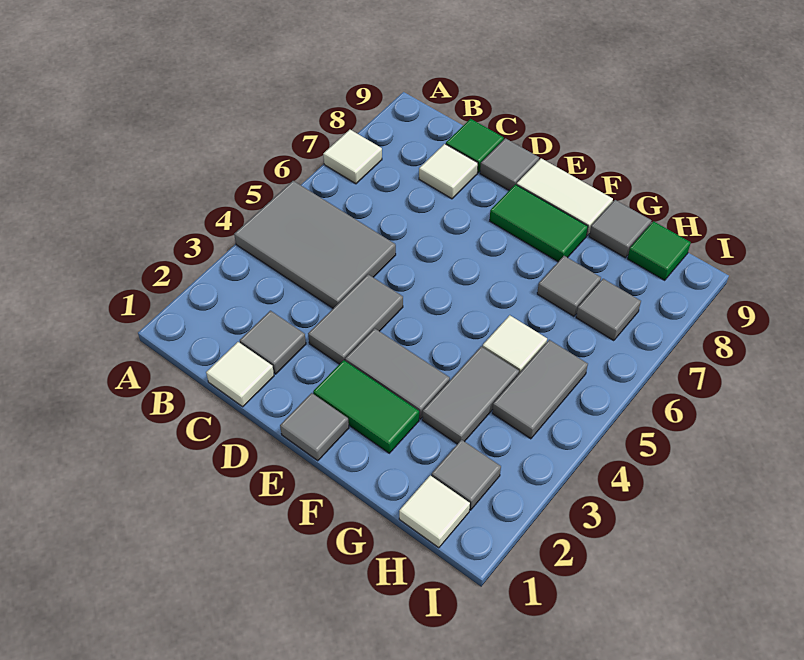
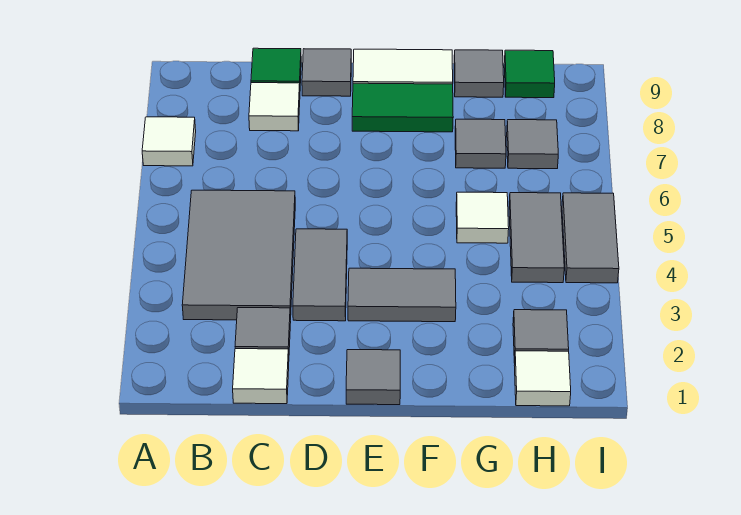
grey 2x3 tile [234,181,396,308] -> grey 2x3 tile turned to [182,190,295,320]
green 1x2 tile [313,360,419,453] -> none
grey 1x2 tile [422,347,519,444] -> grey 1x2 tile moved to [562,193,619,283]

